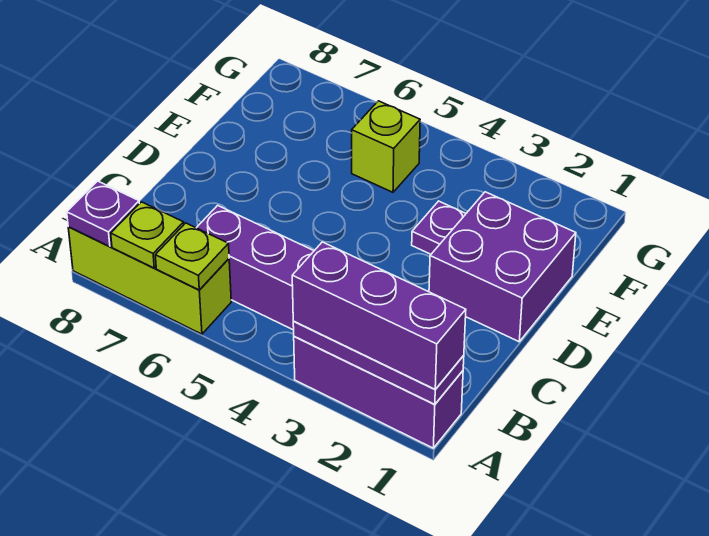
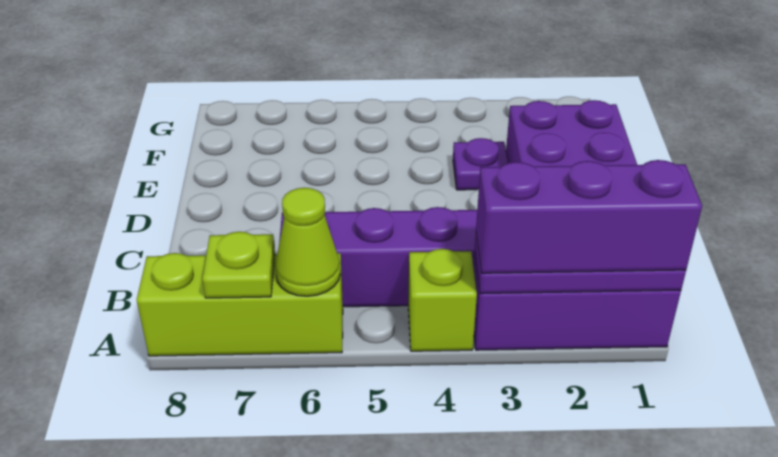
lime 1x1 plate [155,223,229,290] -> lime 1x1 cone [275,188,340,296]
purple 1x1 plate [67,181,139,247] -> none
lime 1x1 brick [352,101,420,192] -> lime 1x1 brick moved to [408,249,477,351]

